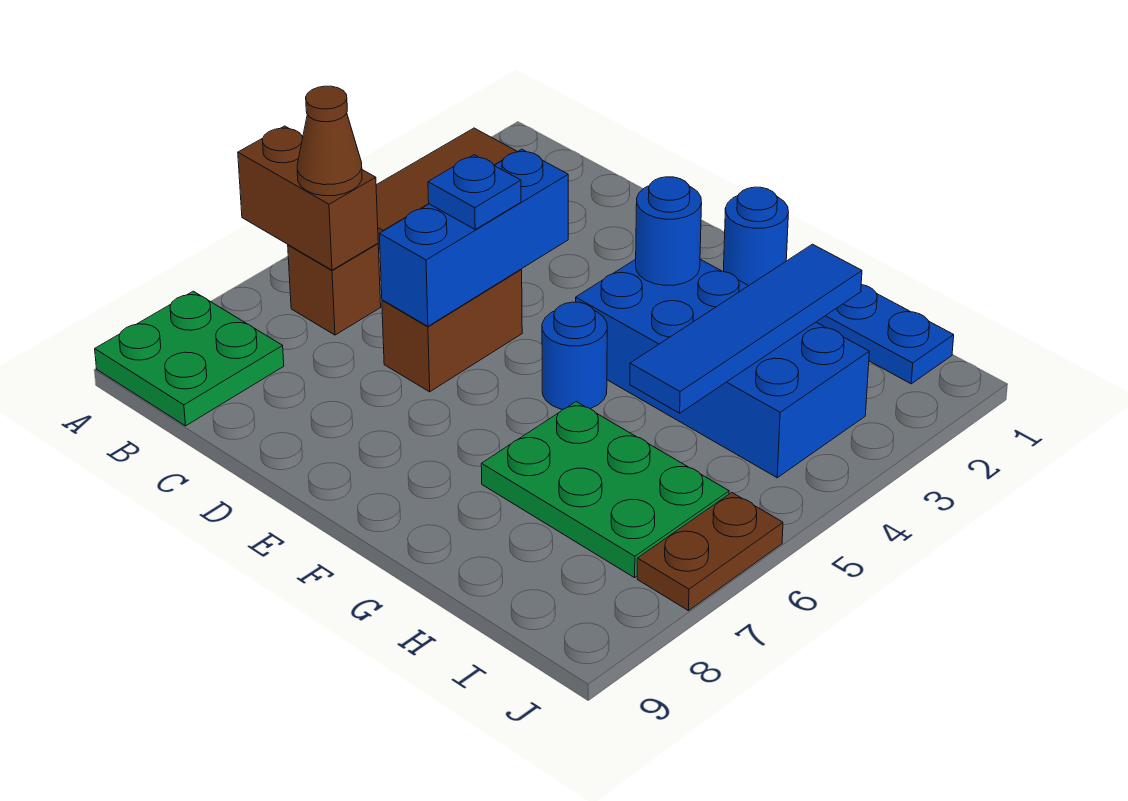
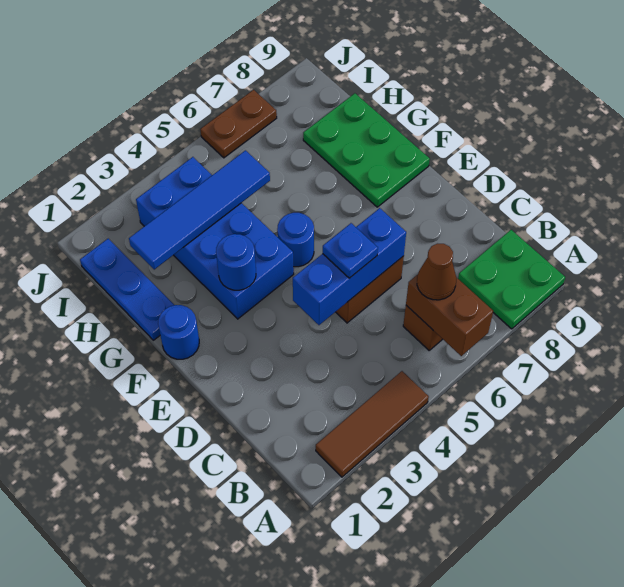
green 2x3 plate [481,402,729,578] -> green 2x3 plate moved to [303,93,430,207]

